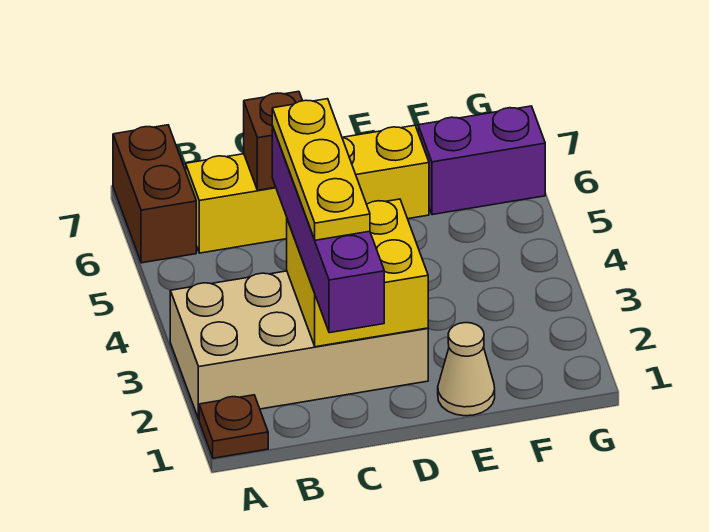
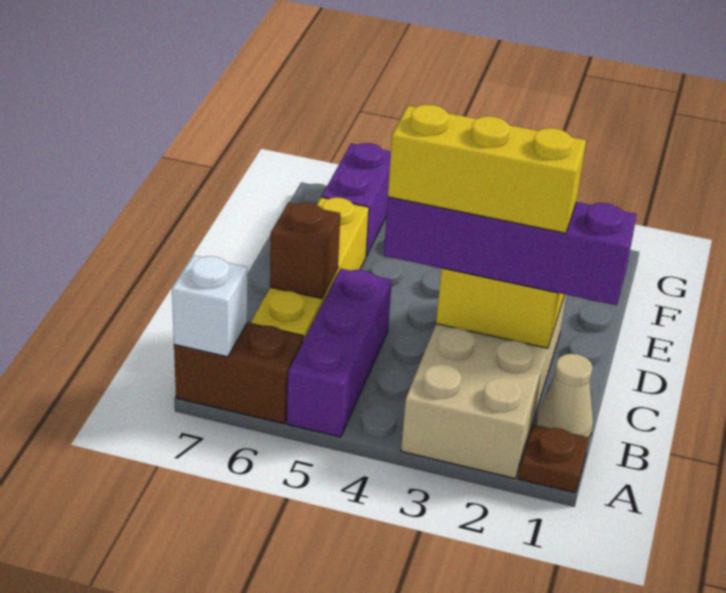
none -> purple 1x3 brick [287,269,392,437]
none -> white 1x1 brick [172,255,247,357]
yellow 1x3 plate [272,99,370,240] -> yellow 1x3 brick [388,104,586,233]
tan 1x1 cone [438,323,495,416] -> tan 1x1 cone moved to [536,354,593,437]

